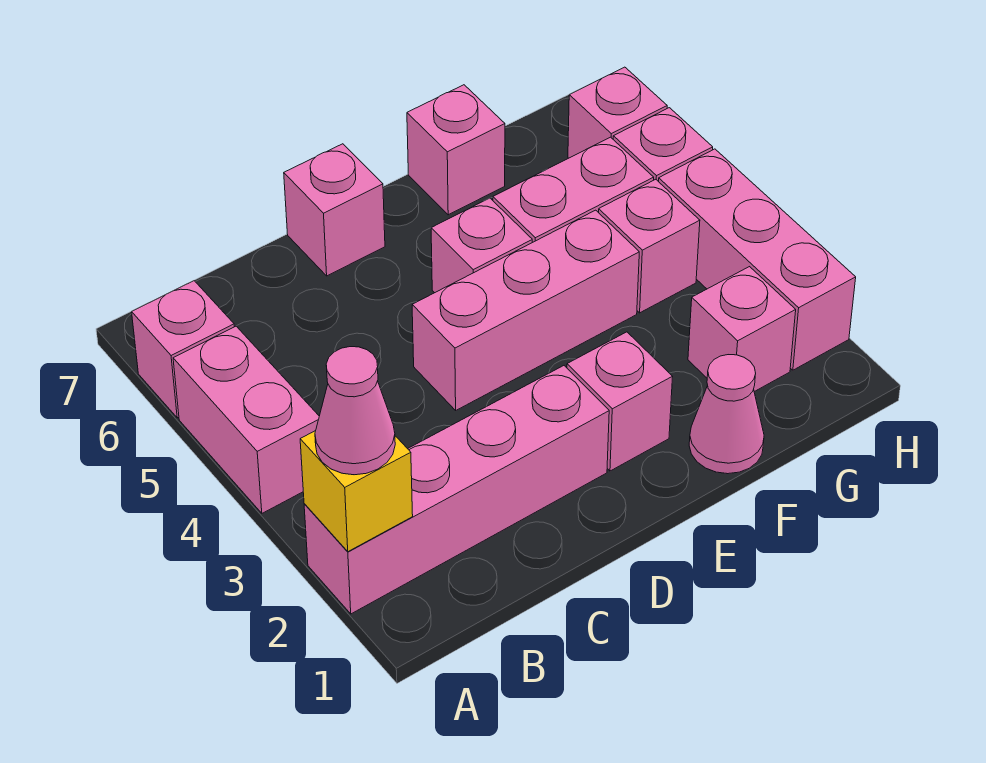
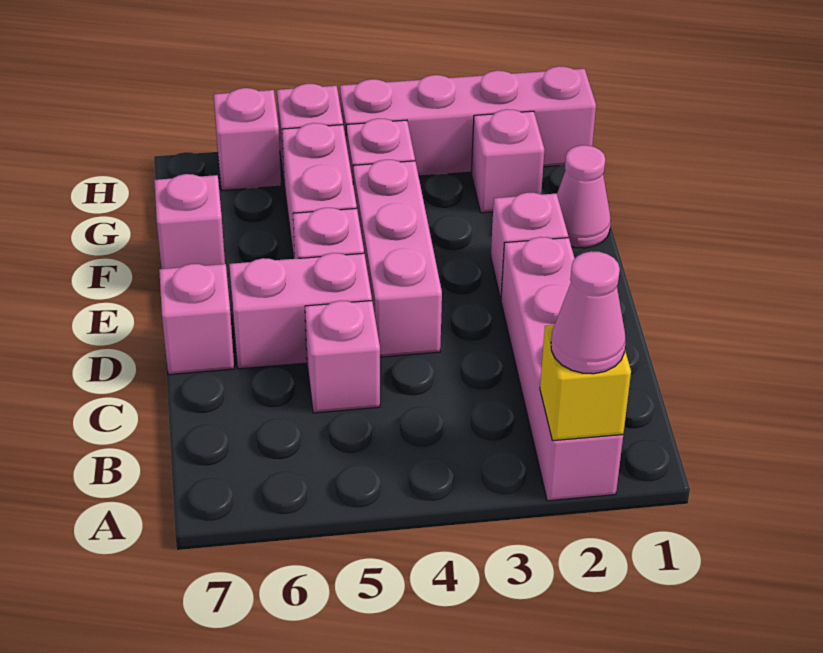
pink 1x2 brick [173,326,319,513] -> pink 1x2 brick moved to [229,253,372,369]
pink 1x1 brick [132,281,234,418] -> pink 1x1 brick moved to [305,301,380,413]
pink 1x3 brick [659,149,856,370] -> pink 1x4 brick [340,66,596,176]

